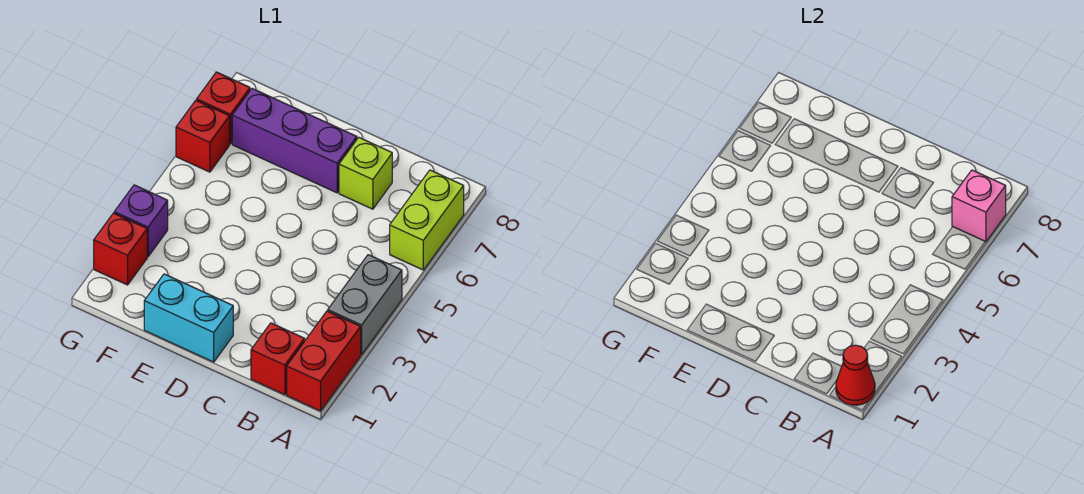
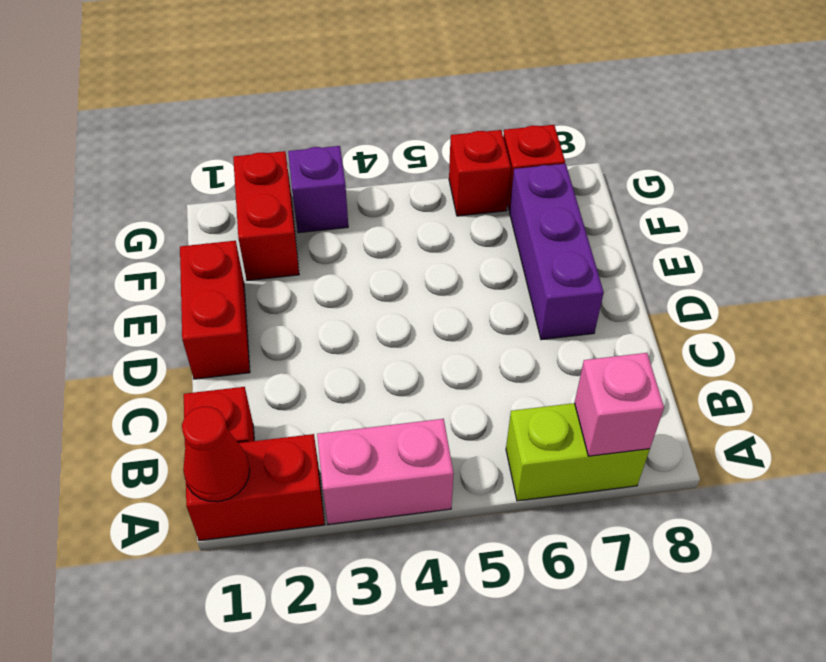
grey 1x2 brick [328,255,402,355] -> pink 1x2 brick [317,419,454,524]
lime 1x1 brick [339,137,392,209] -> none
cyan 1x2 brick [144,274,233,362] -> red 1x2 brick [180,241,250,379]
red 1x1 brick [94,213,147,285] -> red 1x2 brick [233,151,299,280]

